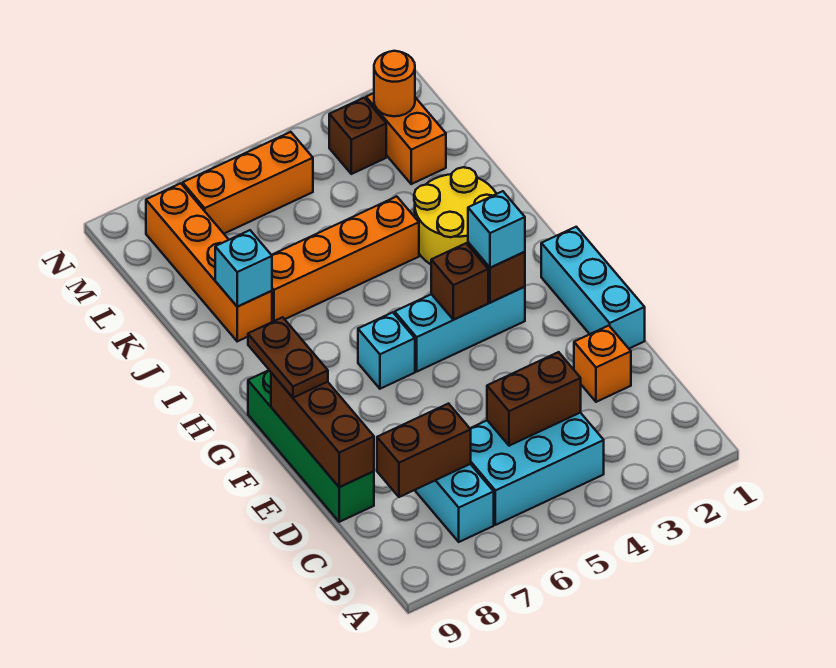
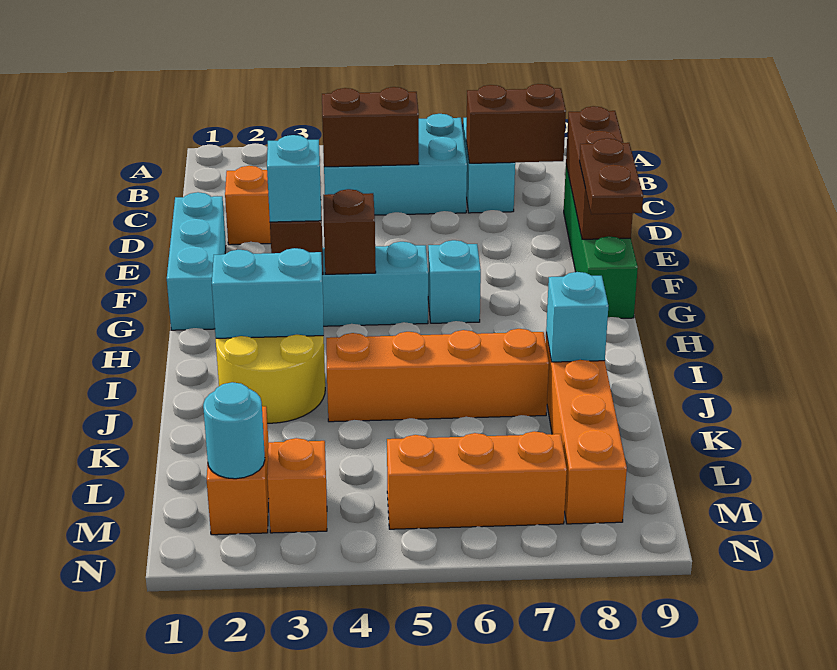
none -> cyan 1x2 brick [212,248,324,338]
orange 1x1 round brick [374,51,415,116] -> cyan 1x1 round brick [203,382,265,479]
brown 1x1 brick [329,98,386,174] -> orange 1x1 brick [267,438,327,533]

